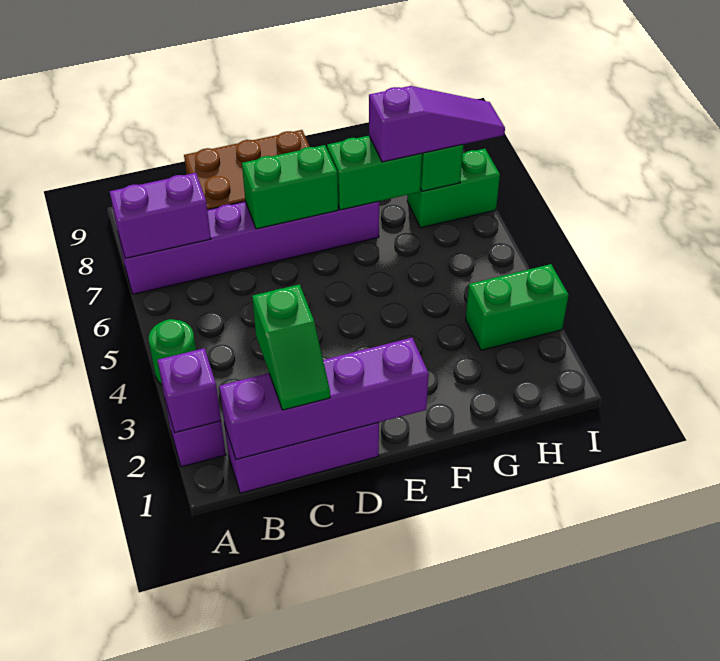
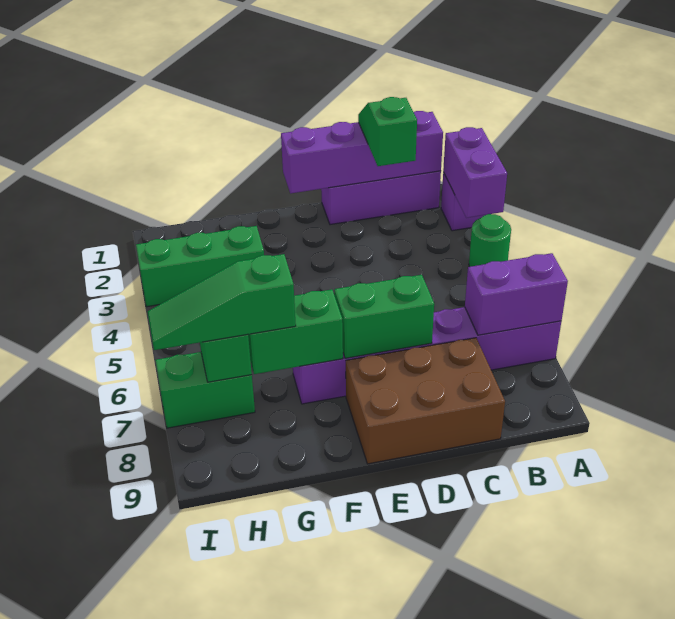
purple 1x1 brick [157,348,221,433] -> purple 1x2 brick [443,127,507,218]
purple 1x3 slope [369,86,505,162] -> green 1x3 slope [148,254,296,350]
green 1x2 brick [466,264,568,350] -> green 1x3 brick [136,226,264,307]

